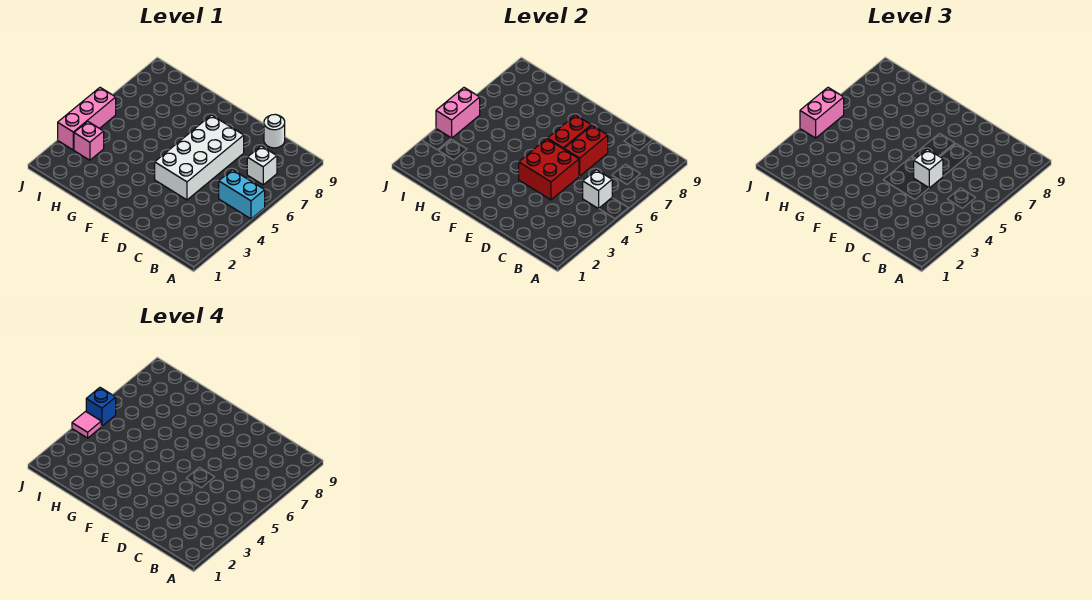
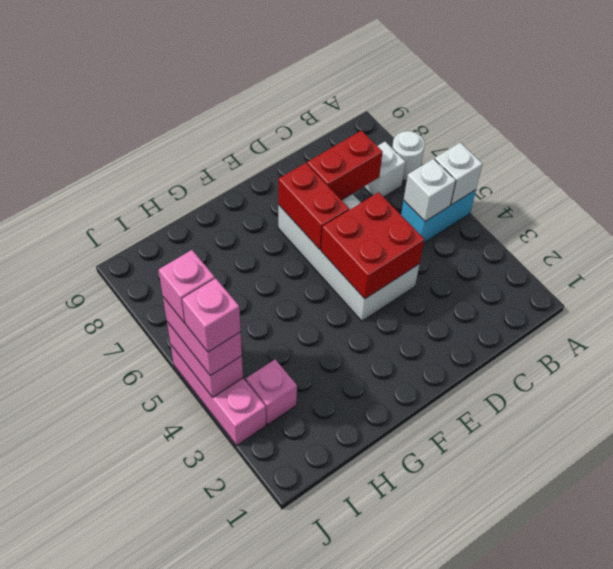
white 1x1 round brick [264,114,285,148] -> white 1x1 round brick moved to [392,131,425,181]
white 1x1 brick [914,149,943,188] -> white 1x1 brick moved to [435,143,482,205]
red 1x2 brick [564,126,608,176] -> red 1x2 brick turned to [307,130,383,200]
pink 1x1 tile [72,411,101,438] -> pink 1x1 brick [182,278,241,352]
blue 1x1 brick [86,388,116,426] -> pink 1x1 brick [159,250,215,323]

